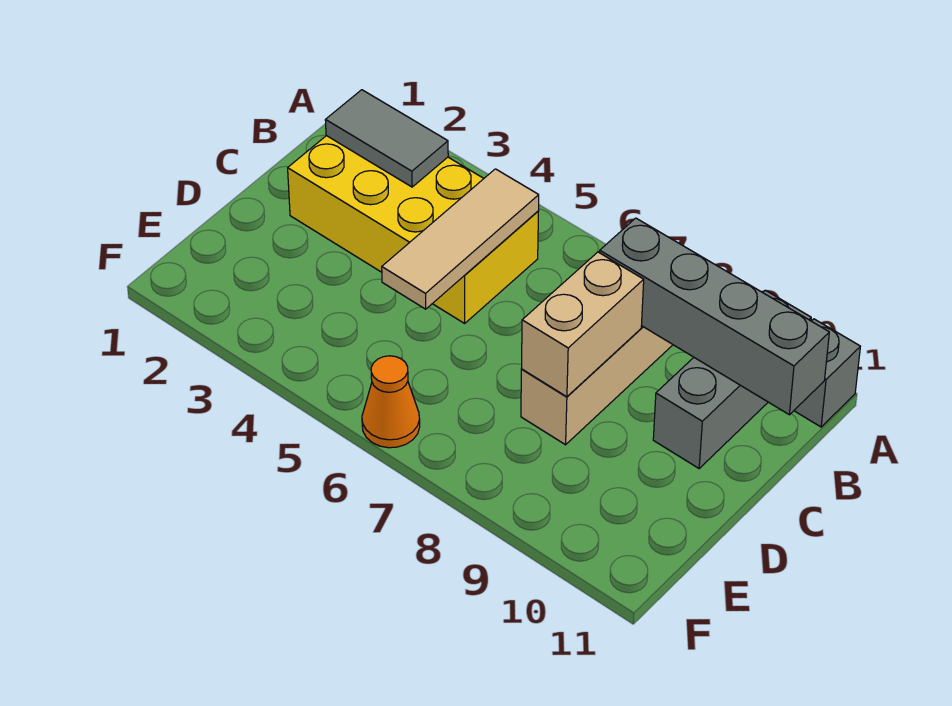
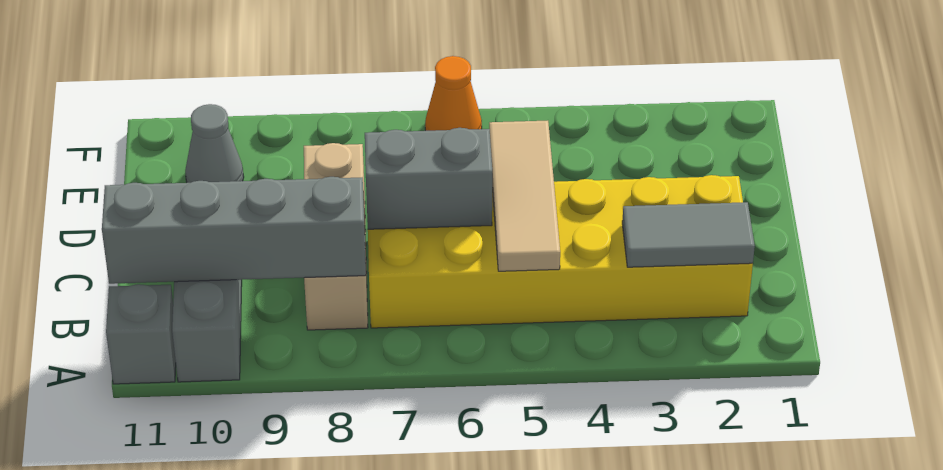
yellow 2x4 brick [288,136,539,323] -> yellow 2x6 brick [368,175,753,328]
none -> grey 1x2 brick [365,128,492,229]
tan 1x2 brick [521,252,644,397] -> none
none -> grey 1x1 cone [185,104,244,183]

